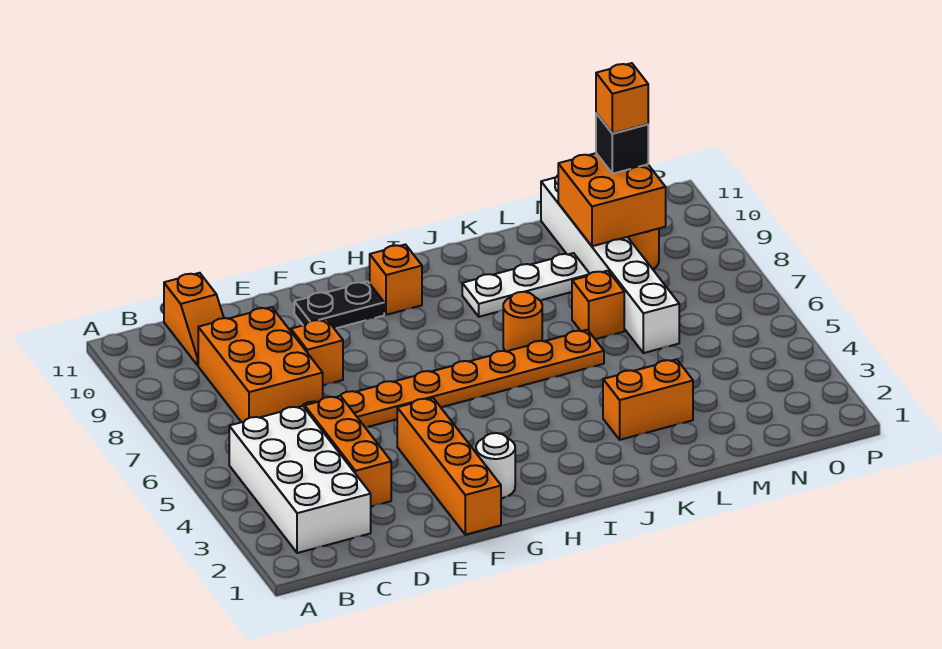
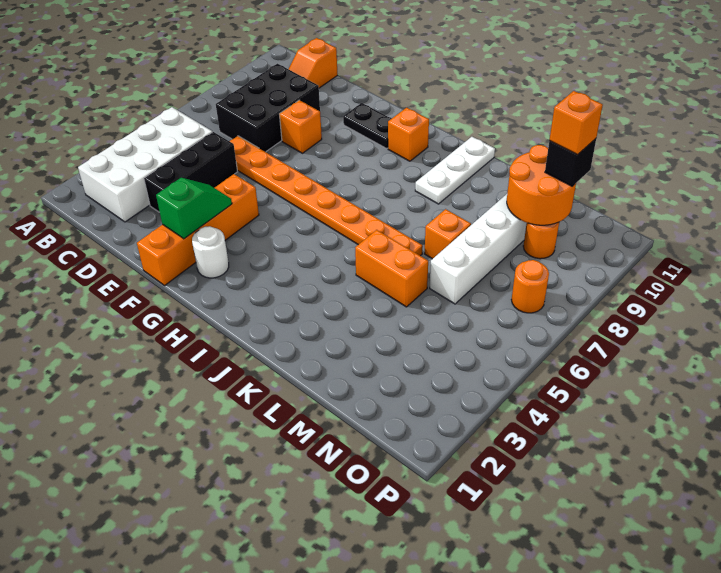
orange 2x3 brick [198,307,323,422] -> black 2x3 brick [216,64,320,152]
orange 1x3 brick [305,396,391,506] -> black 1x3 brick [144,132,237,212]
none -> green 1x2 slope [156,178,232,239]
orange 1x1 round brick [503,292,542,351] -> orange 1x1 round brick moved to [511,260,549,313]
white 1x3 plate [462,253,590,317] -> white 1x3 plate turned to [415,137,495,204]
orange 1x2 brick [603,359,693,440] -> orange 1x2 brick moved to [355,230,428,307]
orange 2x2 brick [558,153,666,246] -> orange 2x2 round brick [507,145,576,225]

